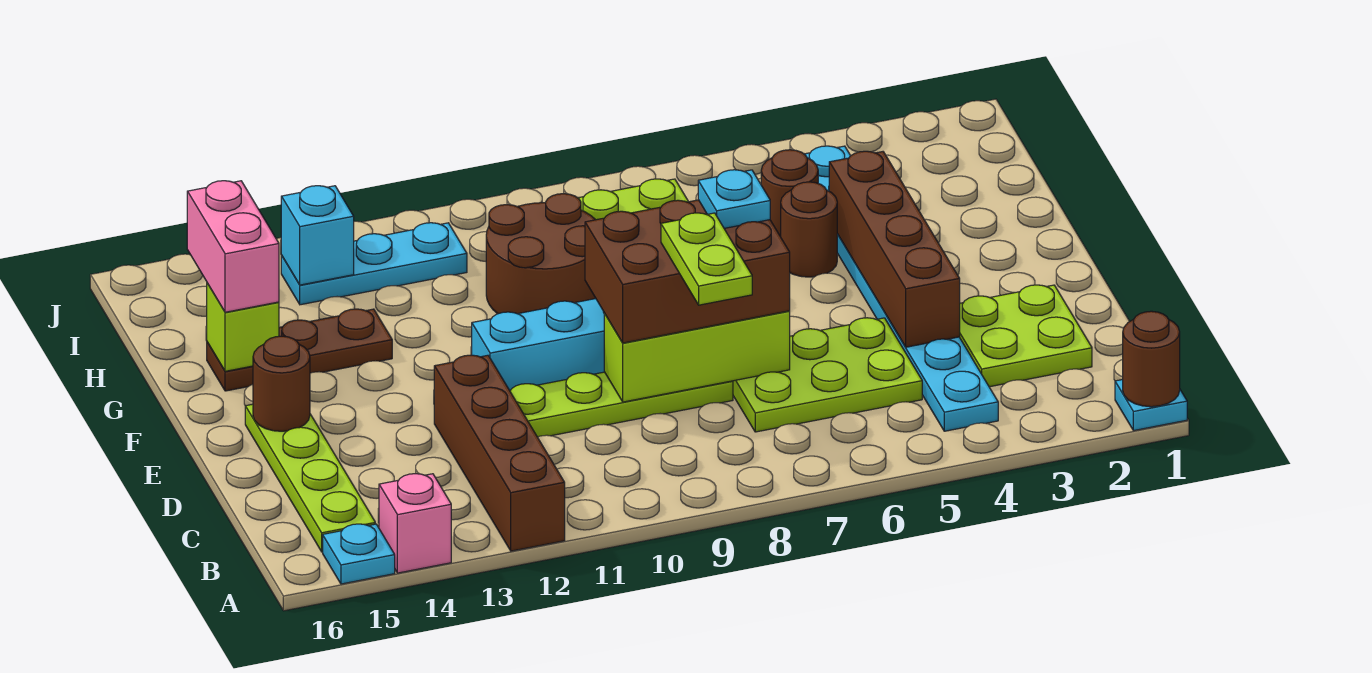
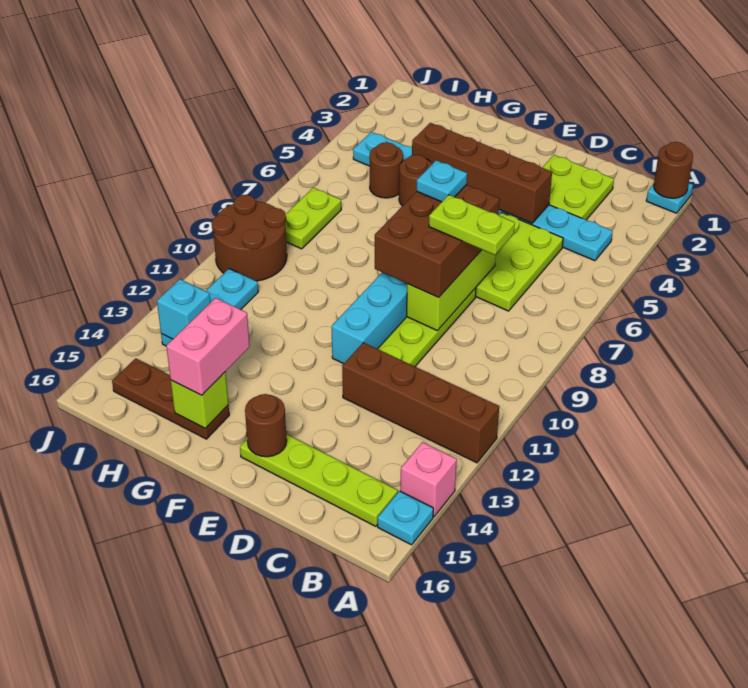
brown 2x2 round brick [486,194,596,314] -> brown 2x2 round brick moved to [212,195,287,281]
brown 1x3 plate [207,309,392,391] -> brown 1x3 plate turned to [112,358,229,439]
pink 1x2 brick [187,181,279,312] -> pink 1x2 brick turned to [166,298,250,395]

